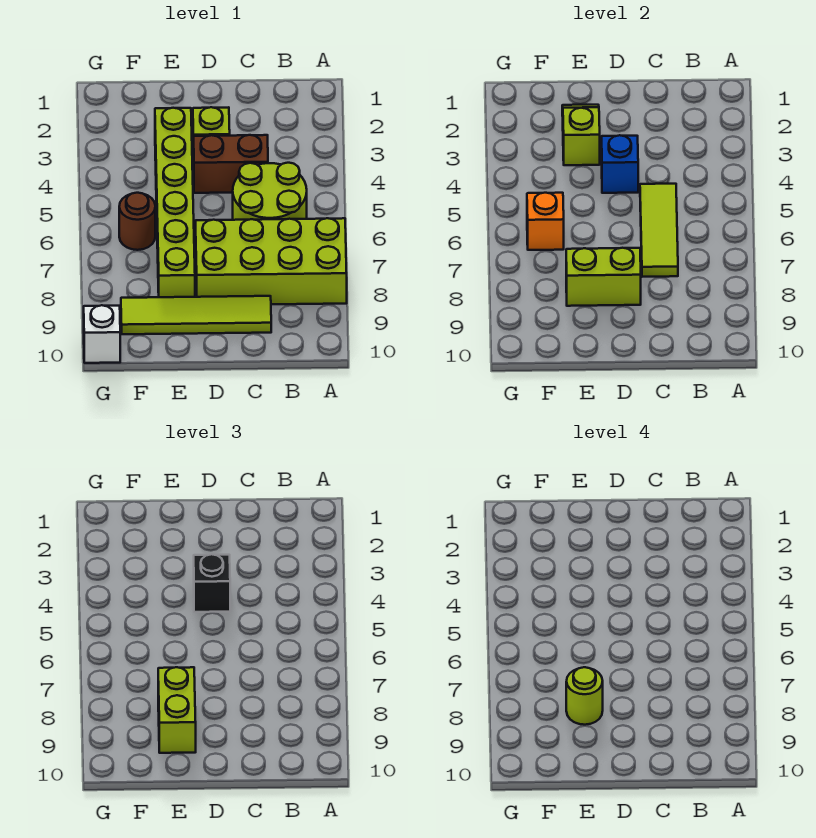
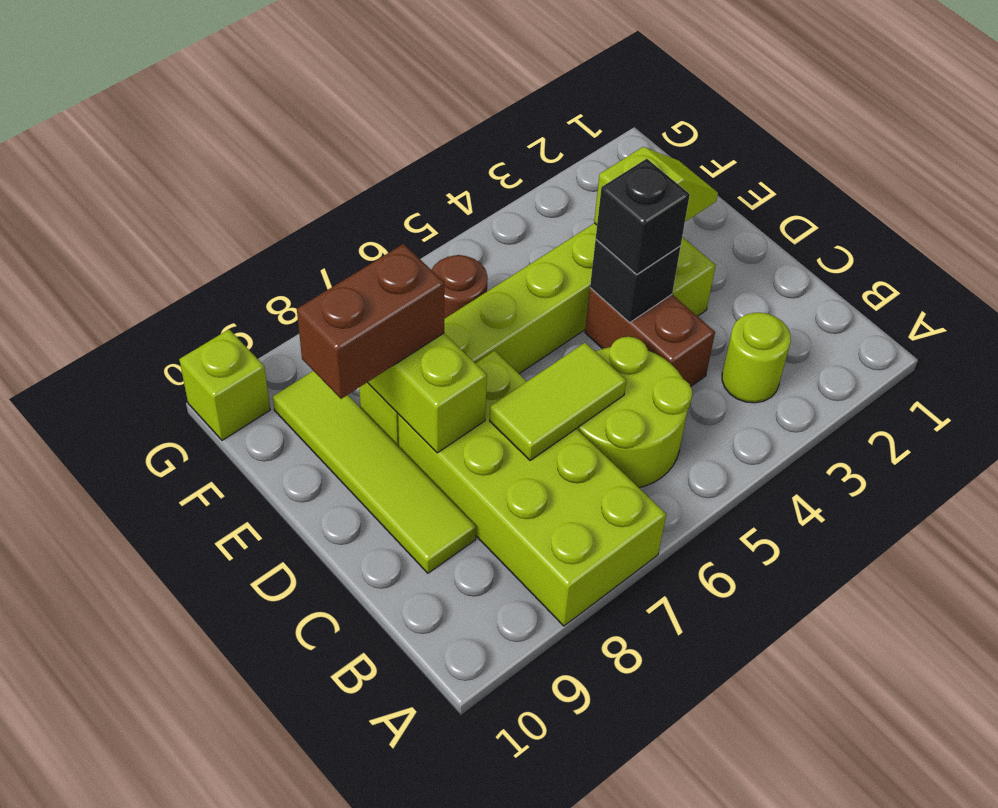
lime 1x3 tile [640,184,678,277] -> lime 1x2 tile [490,343,626,461]
blue 1x1 brick [602,135,638,193] -> black 1x1 brick [590,240,681,322]
lime 1x2 brick [158,667,196,753] -> brown 1x2 brick [297,244,444,399]
lime 1x1 round brick [566,667,603,725] -> lime 1x1 round brick moved to [722,313,791,403]
orange 1x1 brick [527,193,564,250] -> none
white 1x1 brick [84,305,120,363] -> lime 1x1 brick [179,330,270,440]

